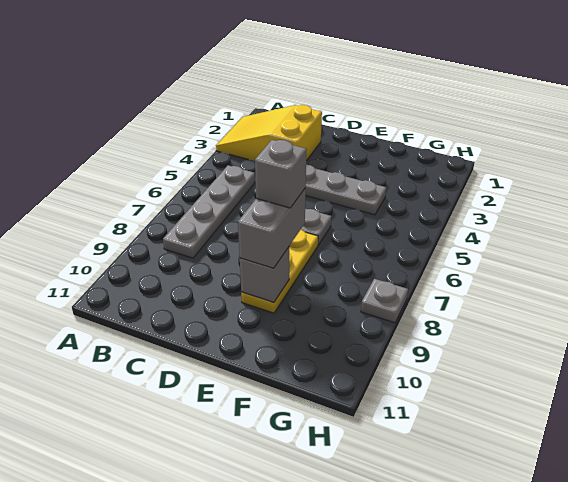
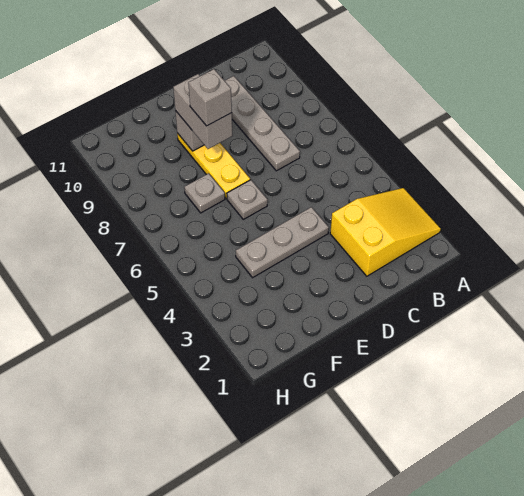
grey 1x4 plate [163,165,255,258] -> grey 1x4 plate moved to [225,76,300,171]
grey 1x1 plate [361,279,408,323] -> grey 1x1 plate moved to [184,173,225,213]

